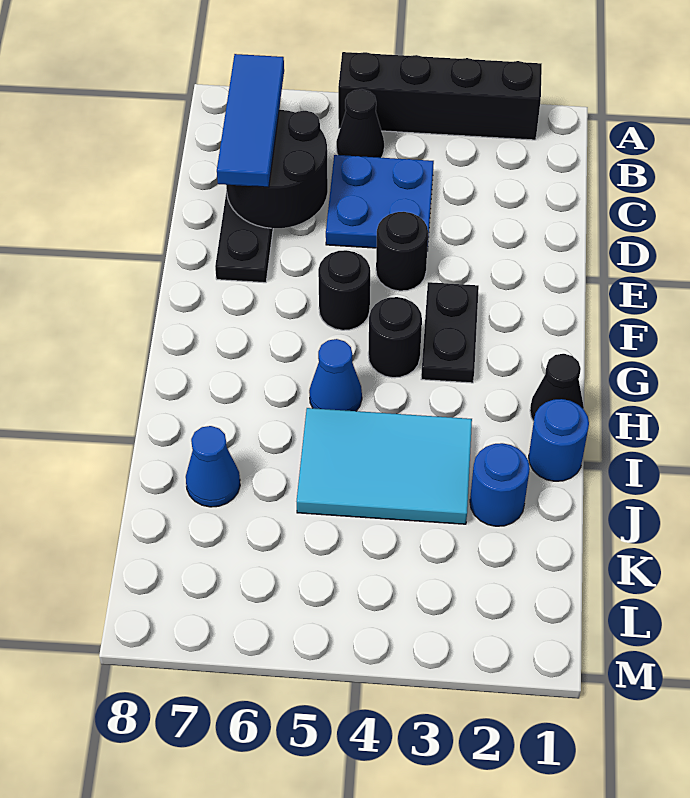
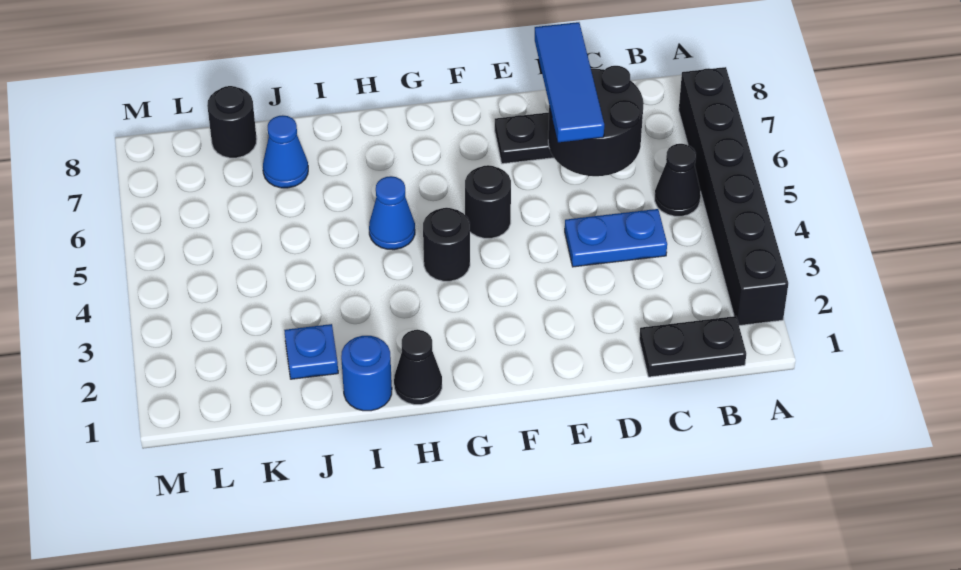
black 1x4 brick [338,52,542,140] -> black 1x6 brick [679,67,788,326]
blue 1x3 tile [217,54,284,187] -> blue 1x3 tile turned to [535,22,604,142]
blue 2x2 plate [326,155,434,251] -> blue 1x2 plate [565,209,667,267]
black 1x1 round brick [376,212,428,291] -> black 1x1 round brick moved to [207,86,257,158]
black 1x2 plate [421,282,479,383] -> black 1x2 plate moved to [639,316,746,377]
cyan 2x3 tile [297,408,472,524] -> none
blue 1x1 round brick [470,443,530,526] -> blue 1x1 plate [284,324,338,379]

